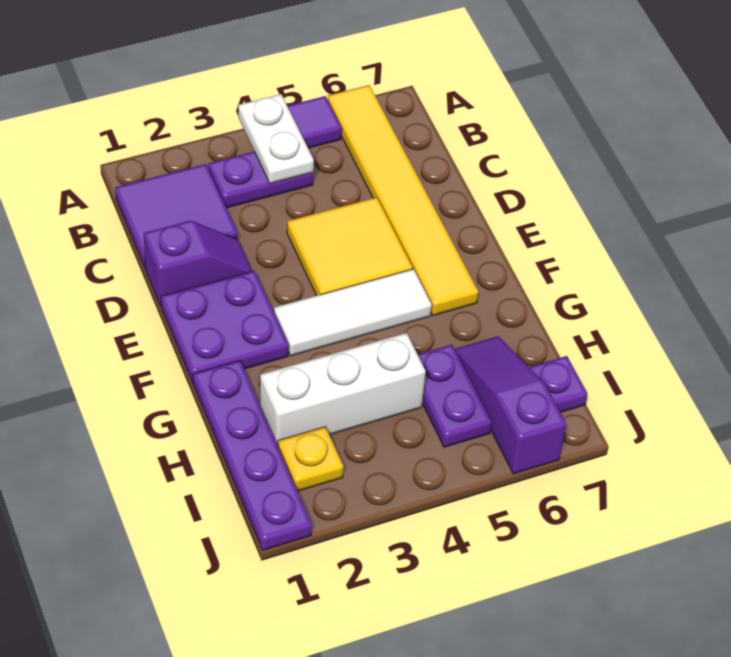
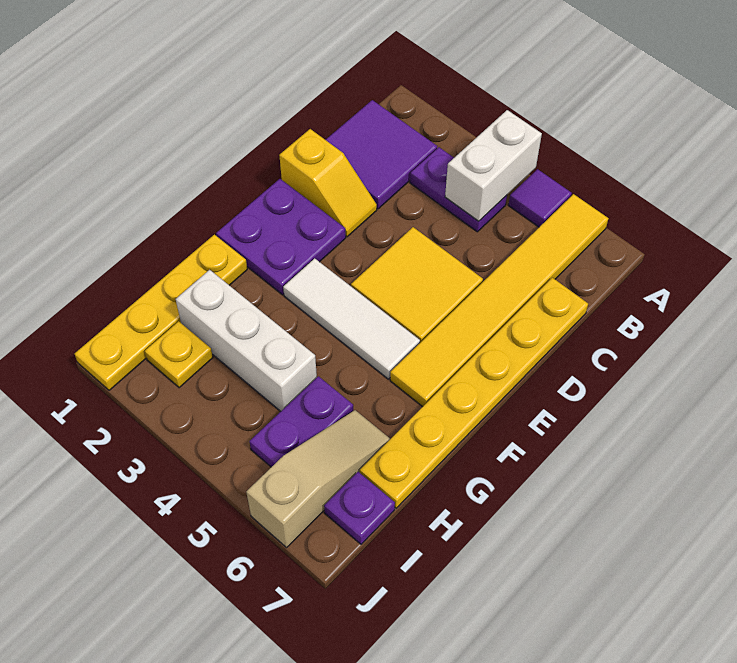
white 1x2 plate [238,94,314,184] -> white 1x2 brick [445,110,542,221]
none -> yellow 1x6 plate [360,278,588,508]
purple 1x2 slope [144,221,252,306] -> yellow 1x2 slope [279,129,377,237]
purple 1x4 plate [193,361,312,551] -> yellow 1x4 plate [75,235,247,390]
purple 1x3 slope [455,336,566,474] -> tan 1x3 slope [246,410,390,548]

